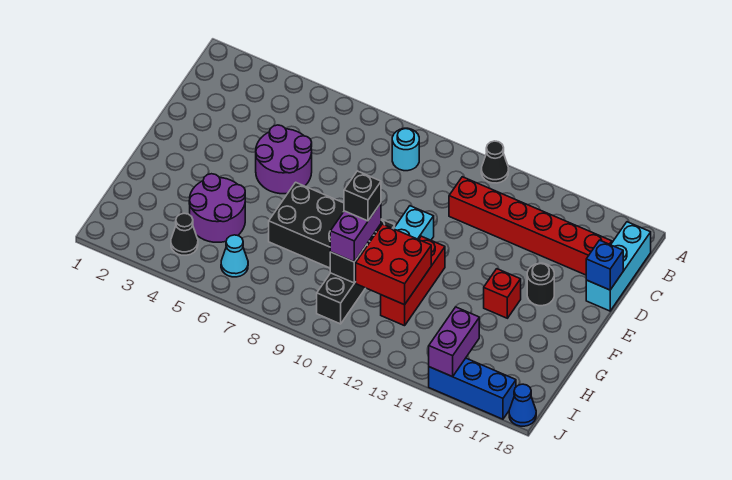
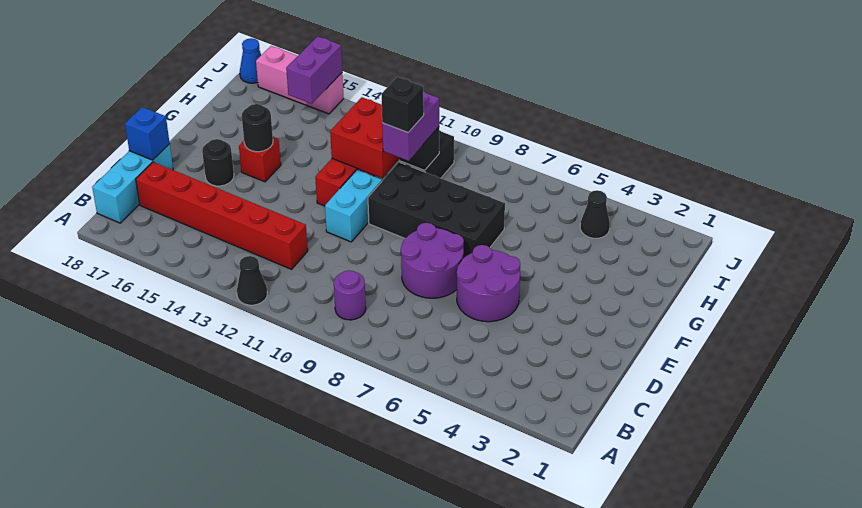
cyan 1x1 round brick [392,128,419,171] -> purple 1x1 round brick [334,270,366,320]
none -> black 1x1 round brick [242,104,273,152]
purple 2x2 round brick [189,174,245,242] -> purple 2x2 round brick moved to [401,223,464,298]
cyan 1x1 cone [221,235,248,277] -> none
blue 1x3 brick [429,358,516,419] -> pink 1x3 brick [256,46,344,114]

